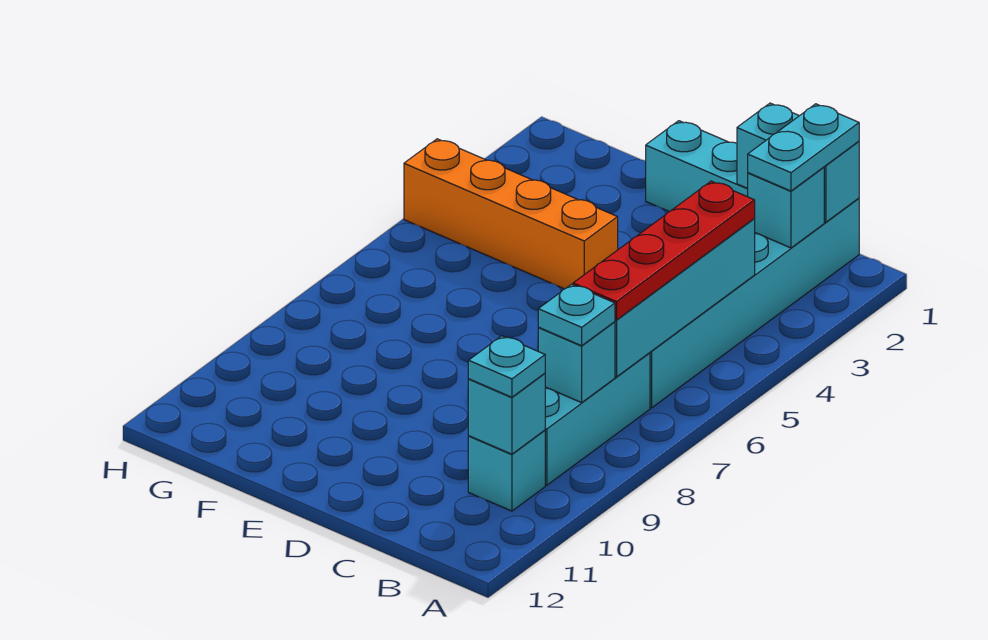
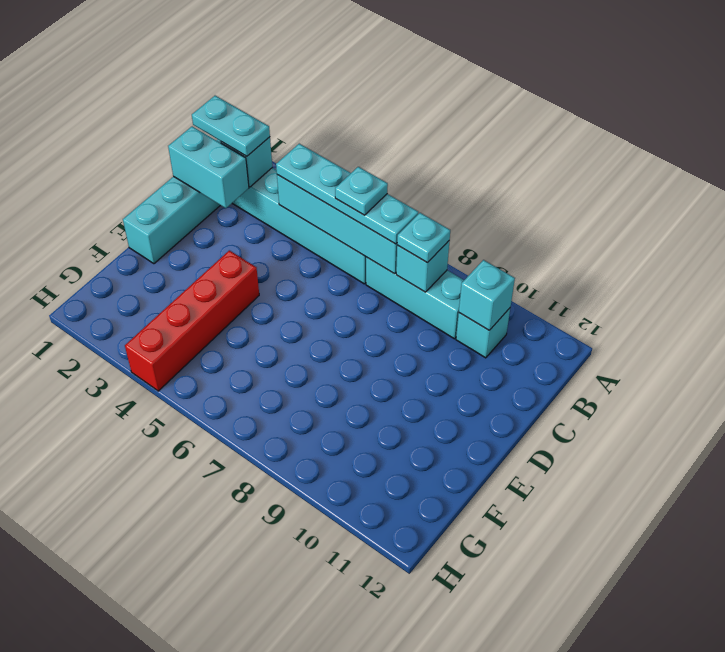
cyan 1x2 brick [737,103,859,222] -> cyan 1x2 brick turned to [168,126,249,208]
red 1x4 plate [573,181,755,320] -> cyan 1x4 plate [276,144,418,244]
cyan 1x1 plate [468,336,545,397] -> cyan 1x1 plate moved to [335,167,388,215]
orange 1x4 brick [404,139,618,289] -> red 1x4 brick [125,250,259,391]

